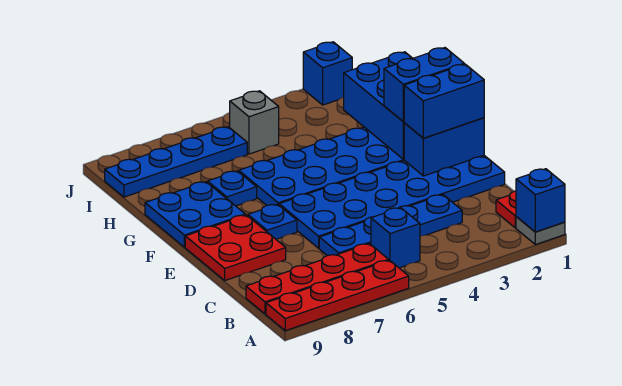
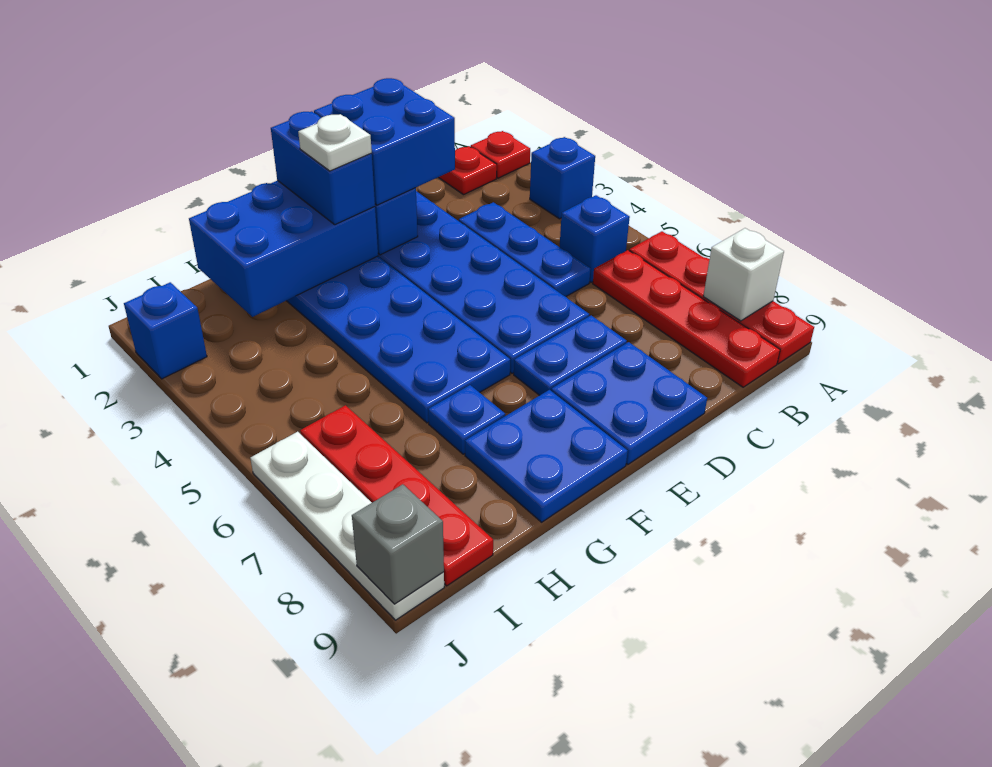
grey 1x1 plate [516,217,565,245] -> red 1x1 plate [471,131,530,178]
blue 1x1 brick [516,169,565,232] -> blue 1x1 brick moved to [530,137,595,219]
none -> white 1x1 brick [703,228,784,321]
blue 1x4 plate [319,195,462,256] -> blue 1x3 plate [459,202,591,297]
red 2x2 plate [185,215,286,280] -> blue 2x2 plate [551,342,707,465]
blue 1x2 brick [404,64,484,138] -> blue 2x2 brick [314,78,455,205]
blue 1x1 plate [248,204,297,239] -> blue 1x2 plate [514,315,627,395]
none -> white 1x1 plate [298,114,372,171]
grey 1x1 brick [230,91,279,154] -> grey 1x1 brick moved to [352,484,444,604]
blue 1x4 plate [105,127,247,197] -> red 1x4 plate [300,405,493,586]
none -> white 1x4 plate [250,432,444,620]

